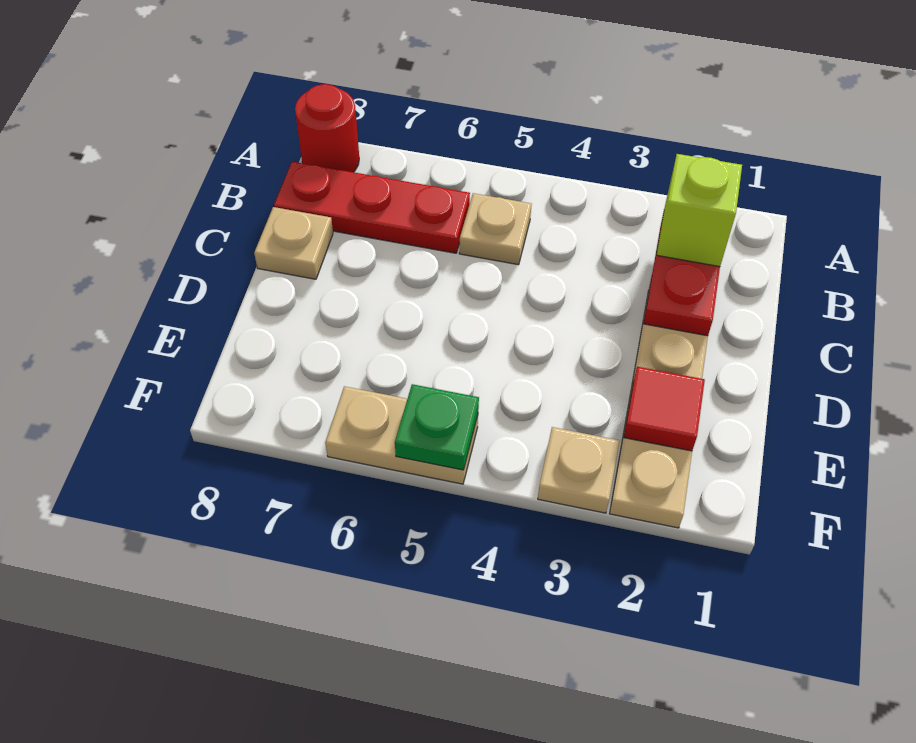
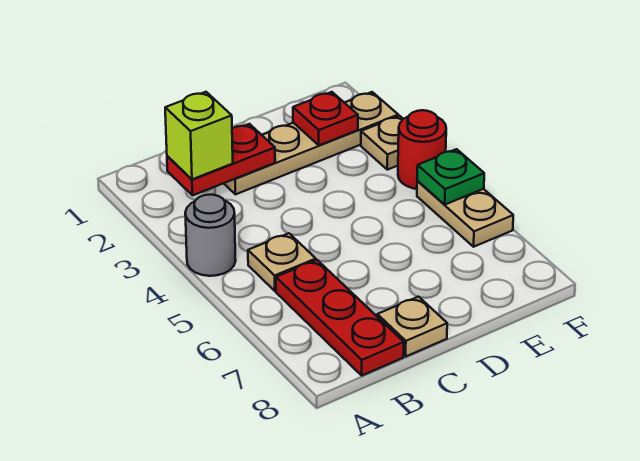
none -> grey 1x1 round brick [185,195,236,276]
red 1x1 round brick [295,84,359,172] -> red 1x1 round brick moved to [398,110,446,189]
red 1x1 tile [624,367,705,451] -> red 1x1 plate [293,92,358,145]

